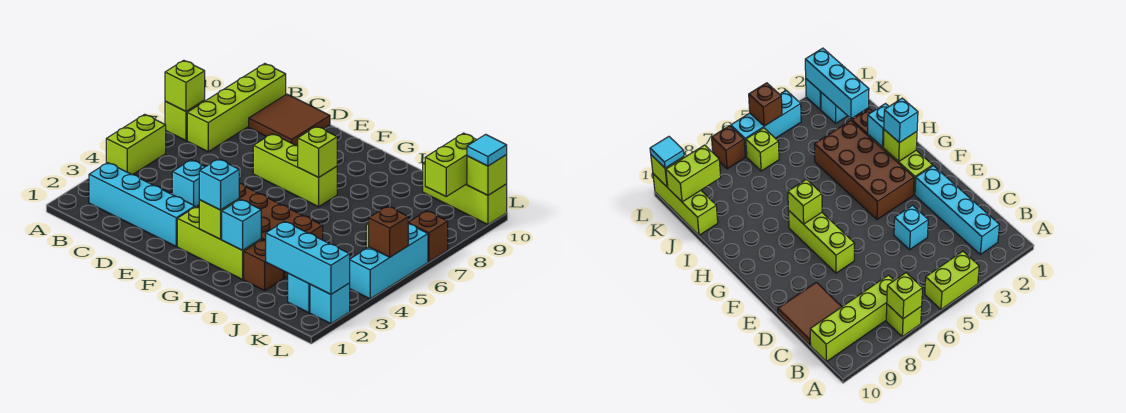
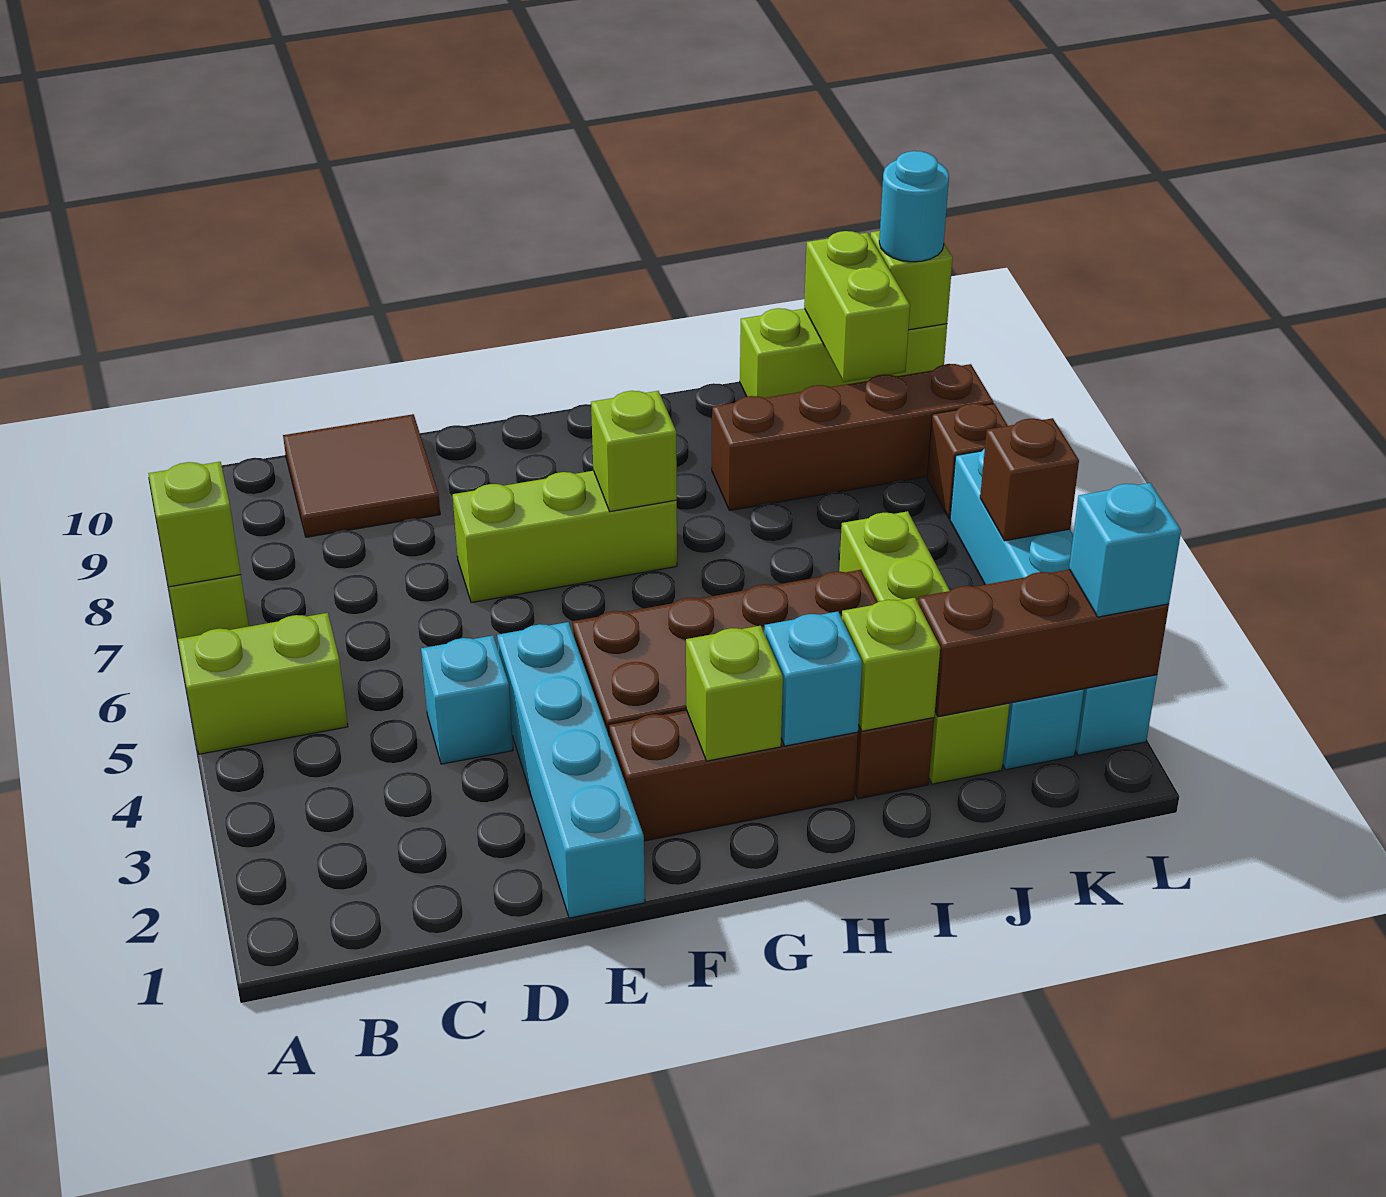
lime 1x2 brick [106,114,166,175] -> lime 1x2 brick turned to [178,613,348,754]
cyan 1x4 brick [89,163,195,247] -> cyan 1x4 brick turned to [497,622,645,918]
lime 1x4 brick [187,64,286,152] -> lime 1x4 brick moved to [839,511,1009,784]
lime 1x3 brick [177,207,261,280] -> brown 1x3 brick [609,710,858,841]
cyan 1x1 brick [199,159,239,210] -> cyan 1x1 brick moved to [1069,483,1181,617]
none -> brown 1x4 brick [712,364,993,510]
cyan 1x3 brick [266,221,350,294] -> brown 1x3 brick [918,570,1169,717]
lime 1x1 brick [746,128,779,171] -> lime 1x1 brick moved to [842,598,940,731]
cyan 1x1 tile [467,134,507,166] -> cyan 1x1 round brick [879,151,949,262]

